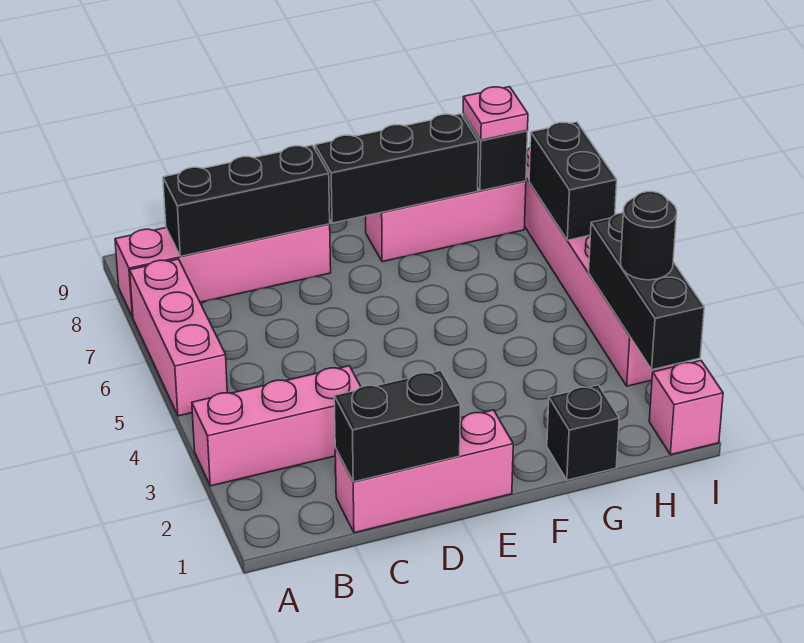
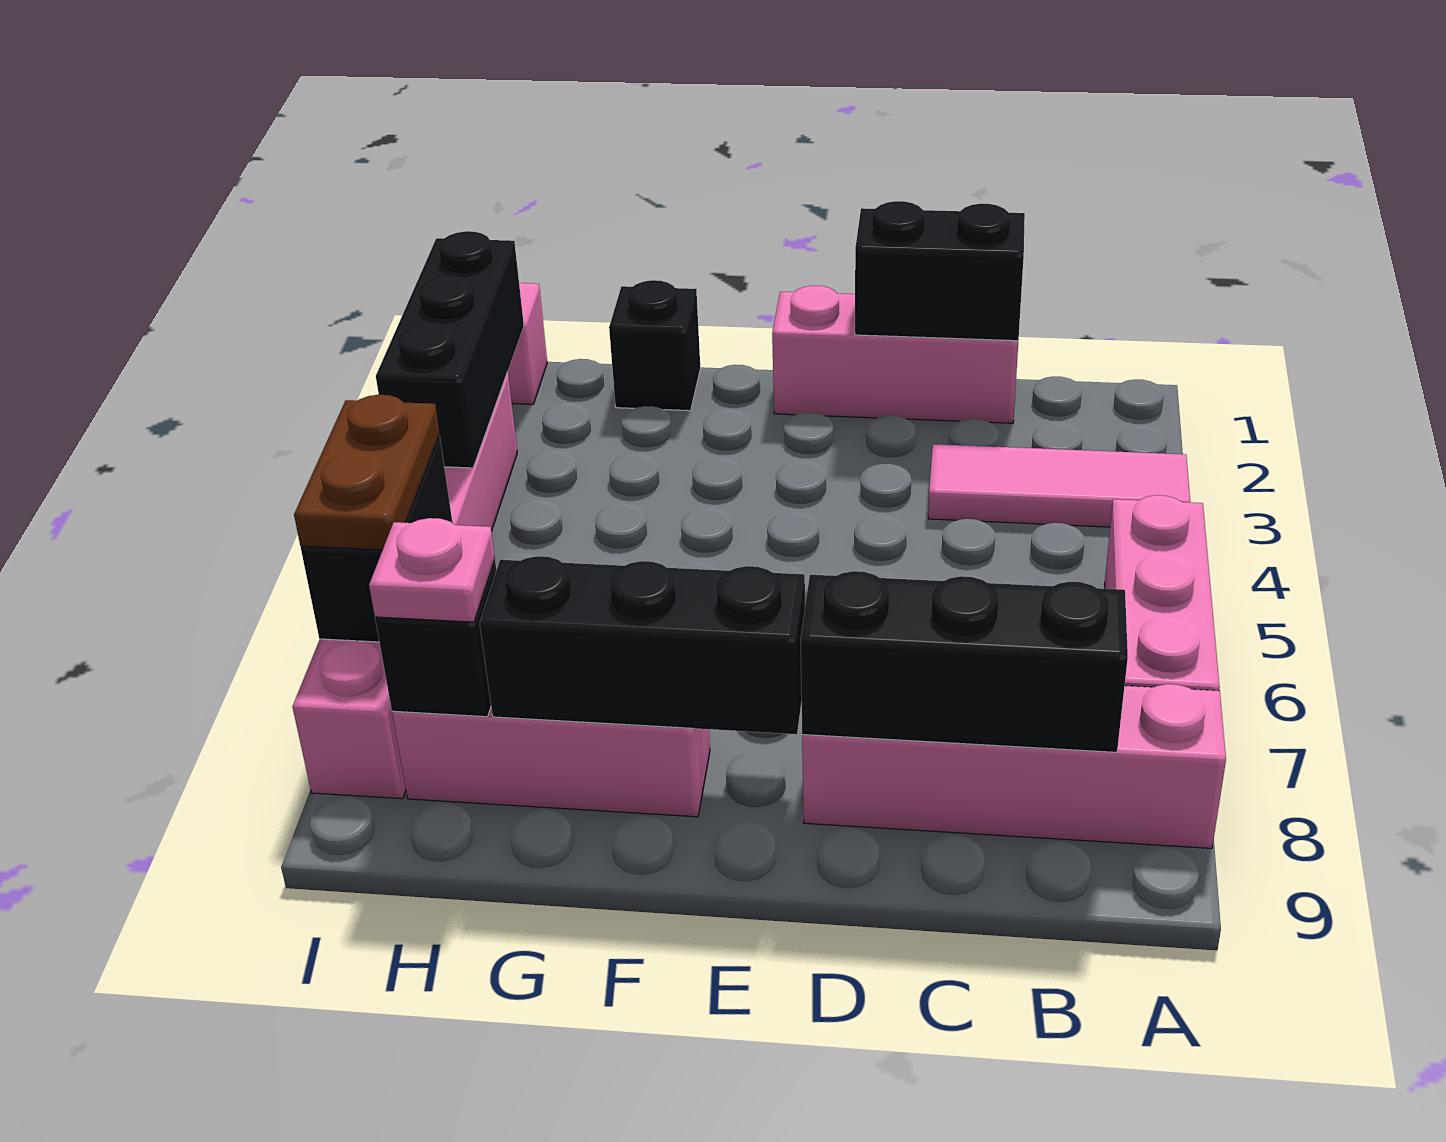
pink 1x3 brick [192,366,361,486] -> pink 1x3 tile [928,444,1190,527]
black 1x1 round brick [621,192,677,280] -> none
none -> brown 1x2 plate [294,395,440,550]

